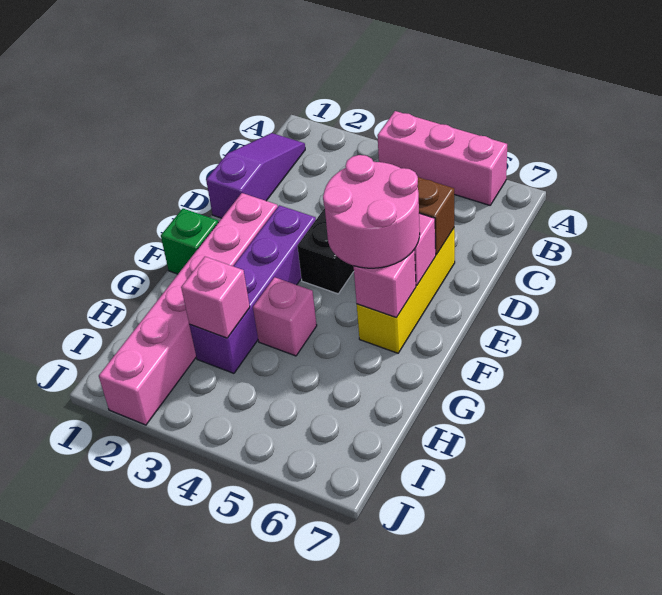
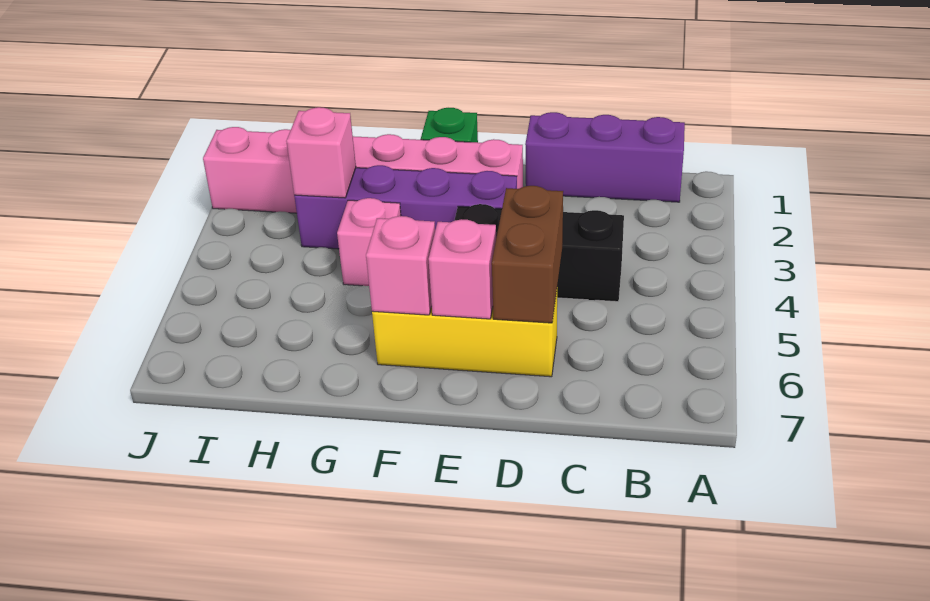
pink 1x3 brick [377,111,507,205] -> none
purple 1x3 slope [206,133,305,218] -> purple 1x3 brick [525,112,685,202]
pink 2x2 round brick [323,155,420,268] -> none

